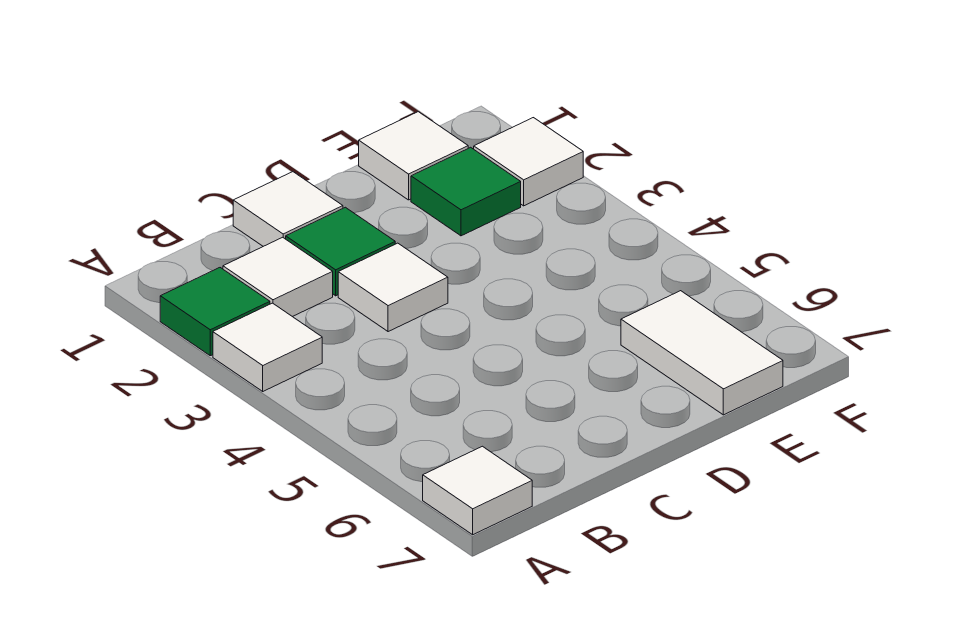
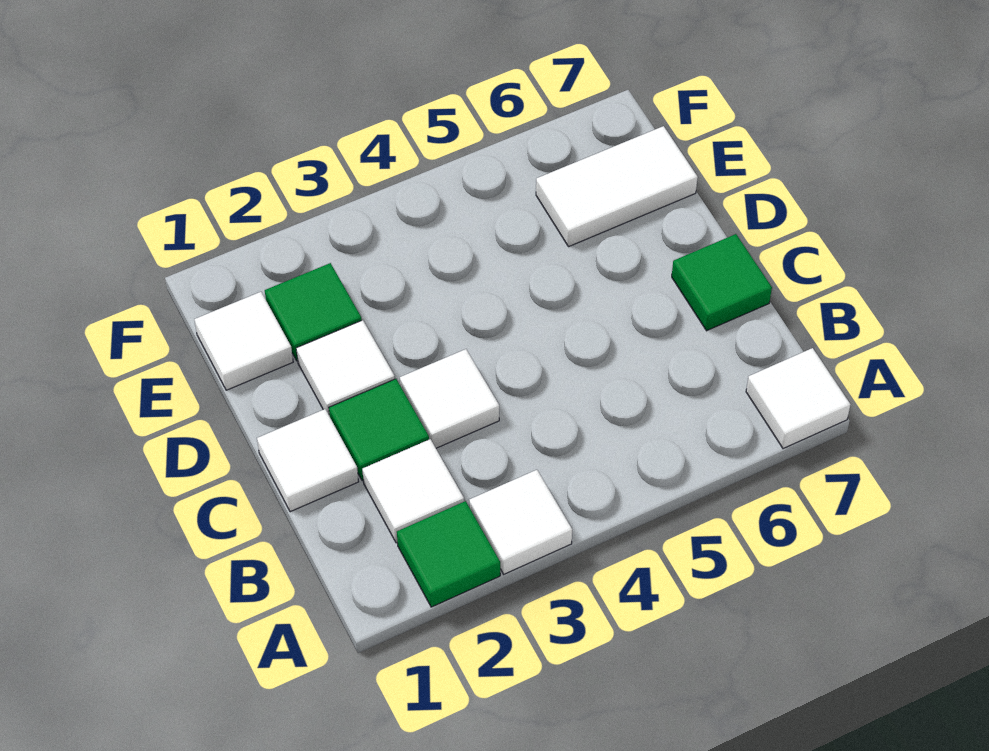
none -> green 1x1 tile [672,234,772,331]
white 1x1 tile [474,118,583,206] -> white 1x1 tile moved to [296,320,395,416]

